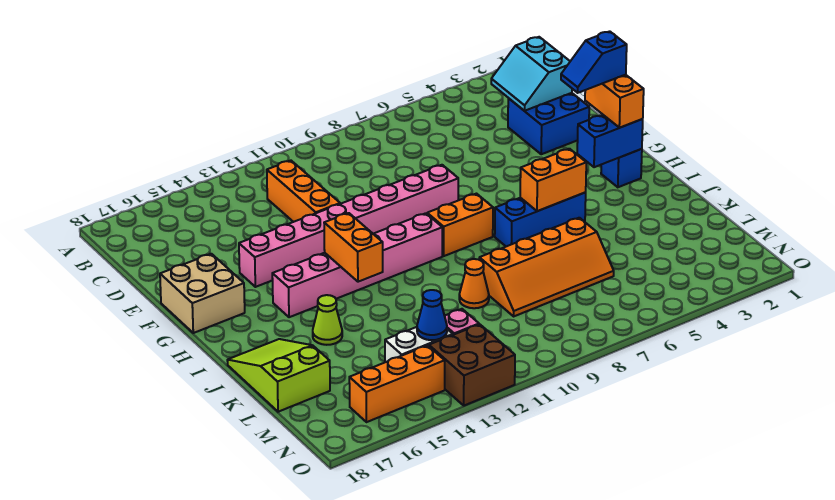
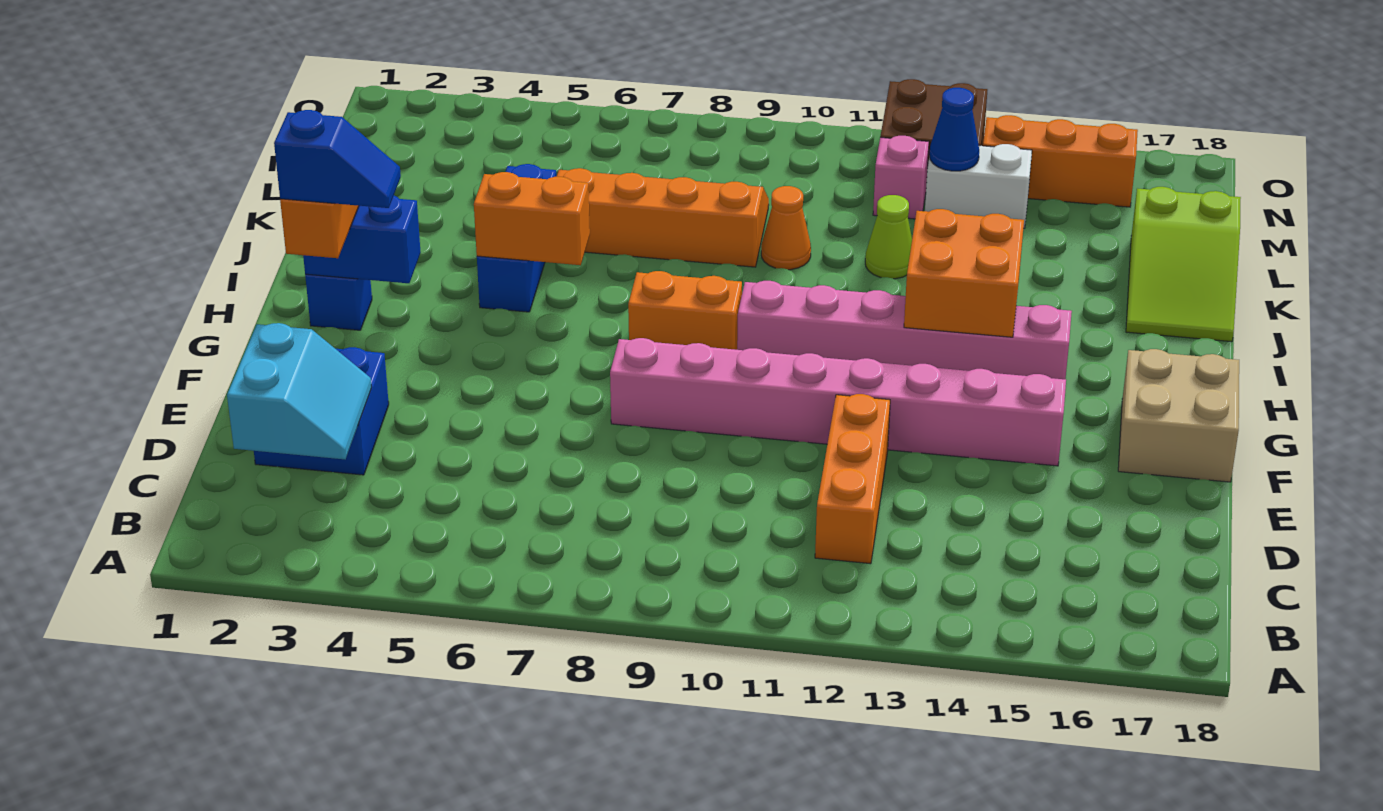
orange 1x2 brick [324,213,383,282] -> orange 2x2 brick [904,209,1024,337]
blue 1x3 brick [495,193,586,246] -> blue 1x3 brick turned to [477,164,556,312]
lime 1x1 cone [313,295,342,345] -> lime 1x1 cone moved to [865,195,912,279]

